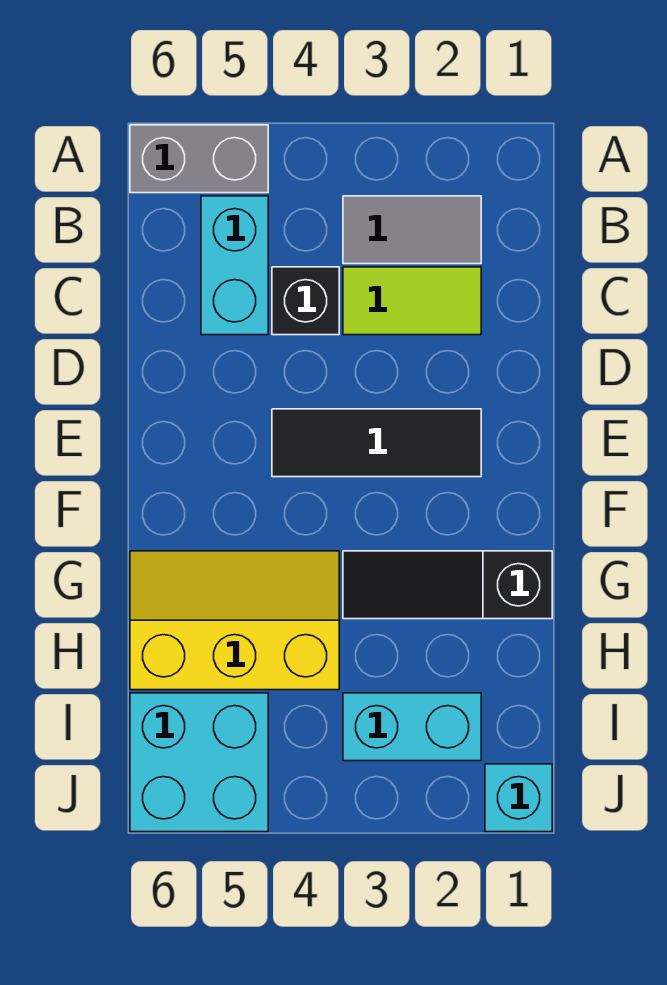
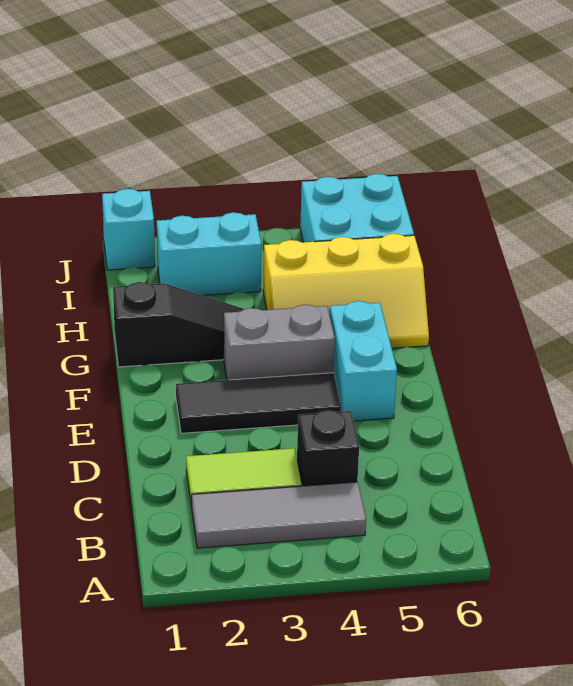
grey 1x2 brick [130,125,268,193] -> grey 1x2 brick moved to [224,305,335,380]
grey 1x2 tile [343,196,481,264] -> grey 1x3 tile [192,482,366,548]
cyan 1x2 brick [201,196,268,335] -> cyan 1x2 brick moved to [330,301,397,421]

